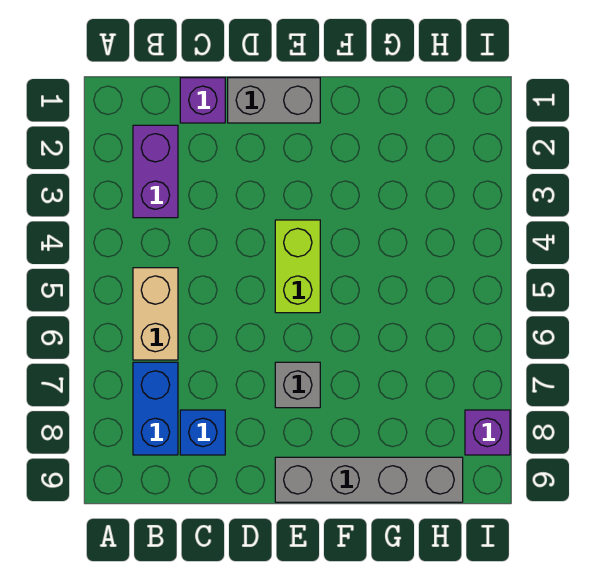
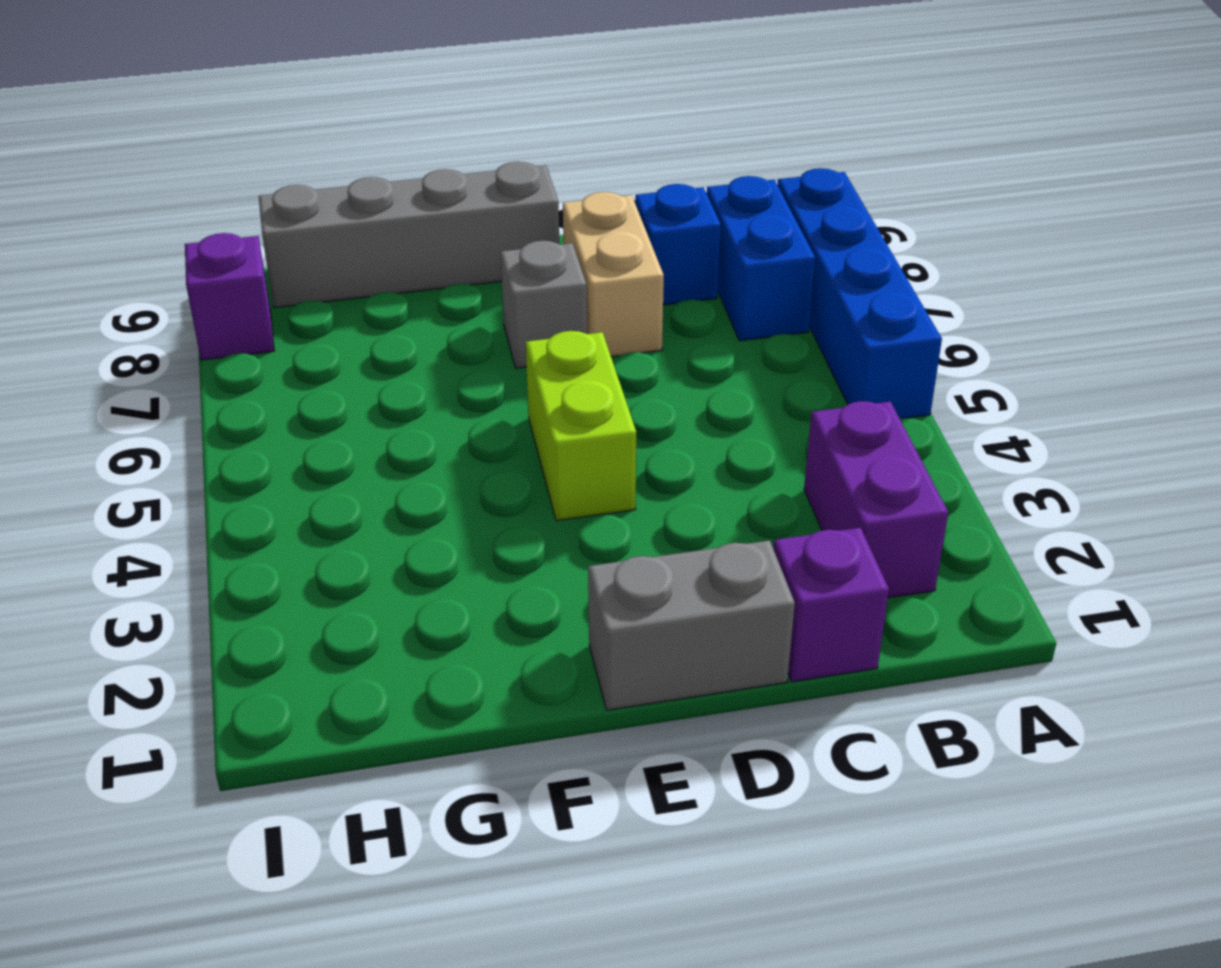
none -> blue 1x4 brick [778,168,942,419]
tan 1x2 brick [133,268,178,360] -> tan 1x2 brick moved to [563,192,664,357]

